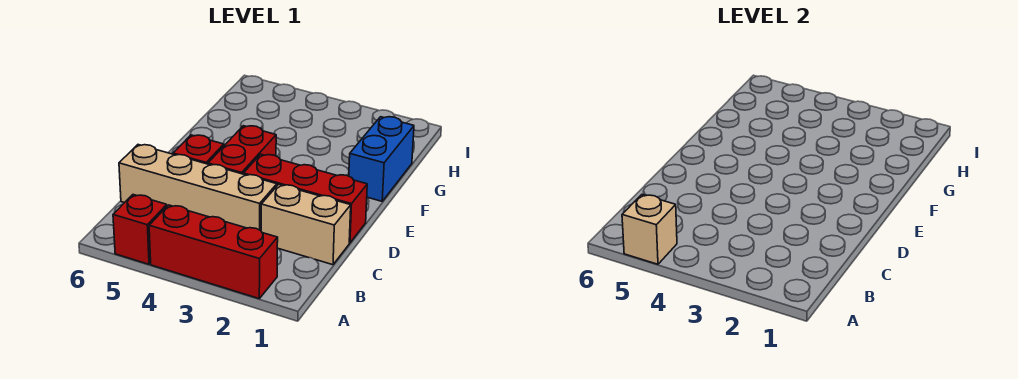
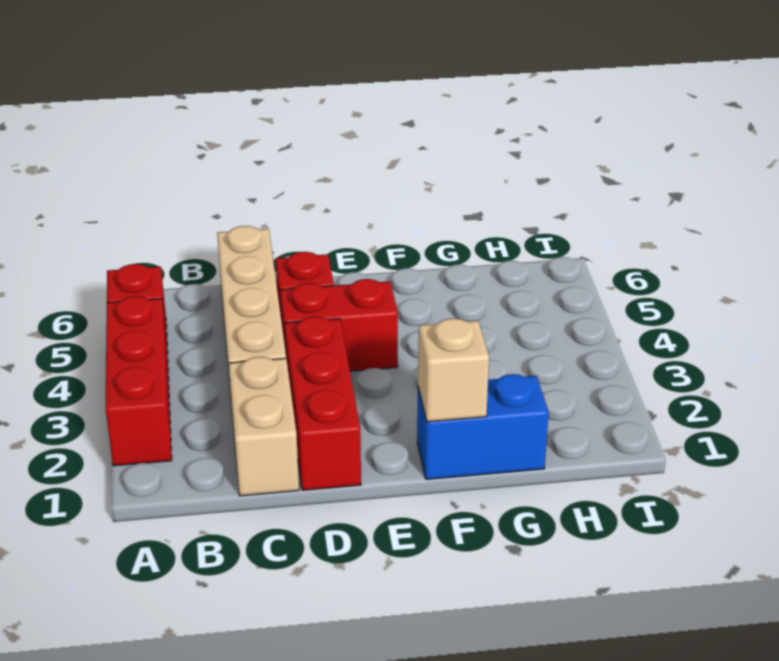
tan 1x1 brick [622,195,677,264] -> tan 1x1 brick moved to [418,318,489,422]

